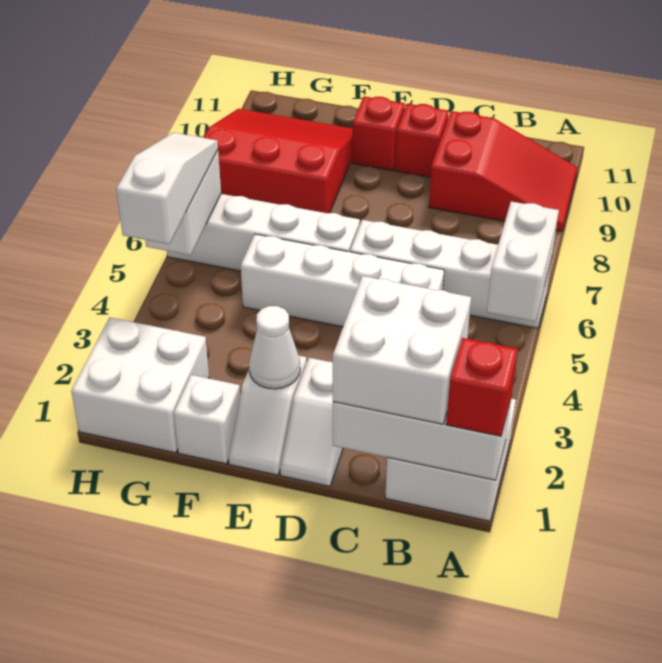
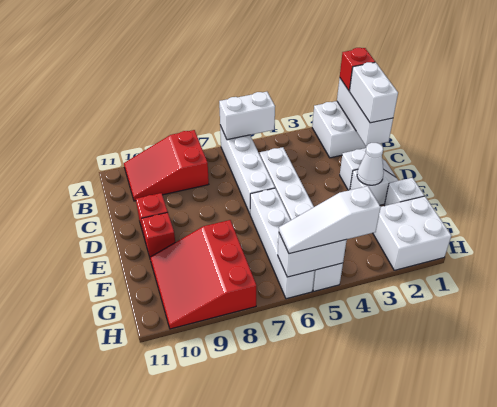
red 2x3 slope [429,111,578,231] -> red 2x3 slope turned to [124,130,209,201]
white 2x2 brick [333,276,471,424] -> white 1x2 brick [349,62,398,123]
white 1x4 brick [241,234,444,327] -> white 1x6 brick [260,147,343,291]

